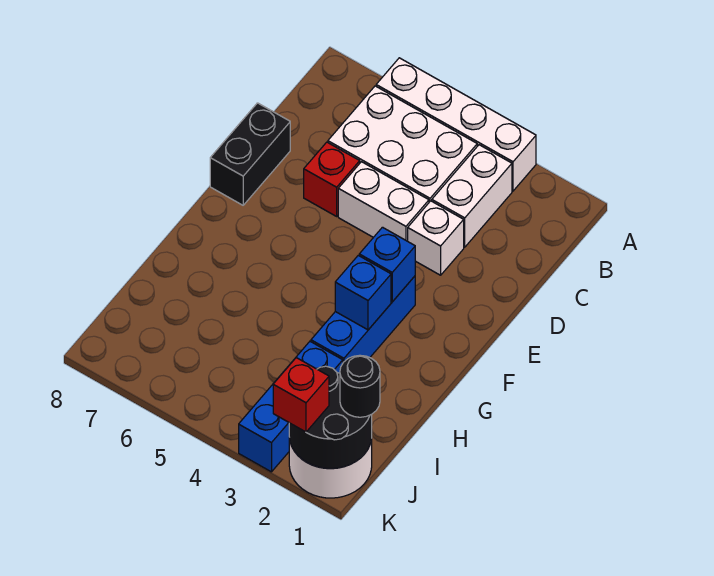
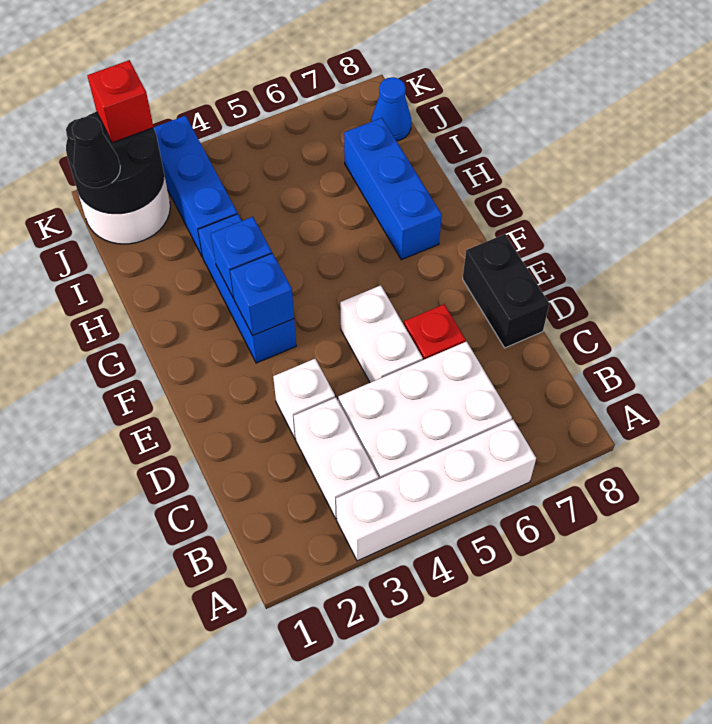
white 1x2 brick [338,162,429,241] -> white 1x2 brick turned to [340,285,423,383]
none -> blue 1x3 brick [344,118,442,260]
black 1x1 round brick [340,355,380,417] -> black 1x1 cone [72,117,120,188]
none -> blue 1x1 cone [371,77,411,141]

